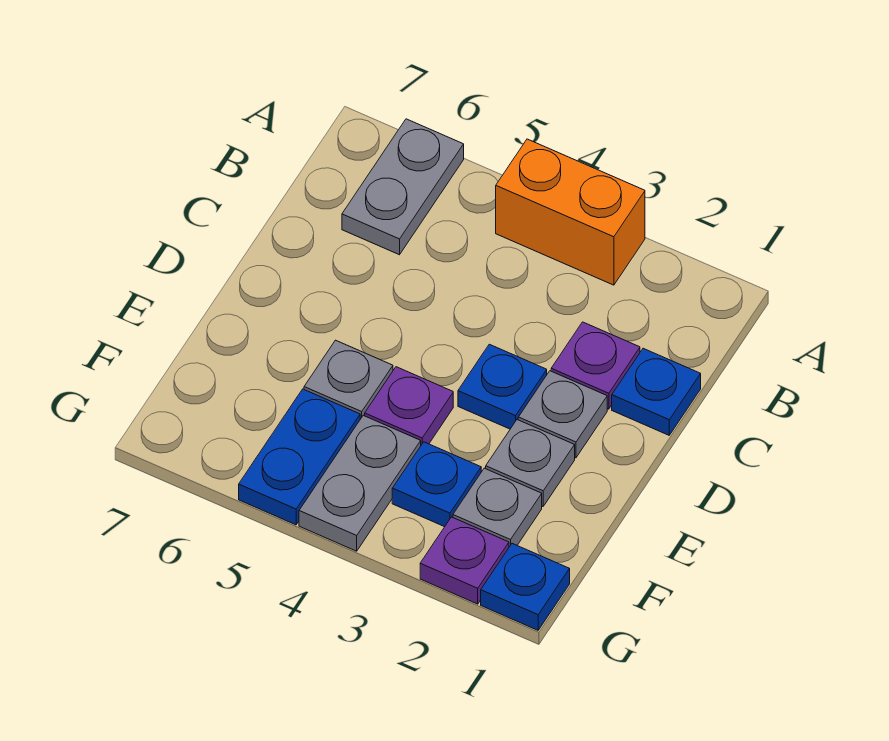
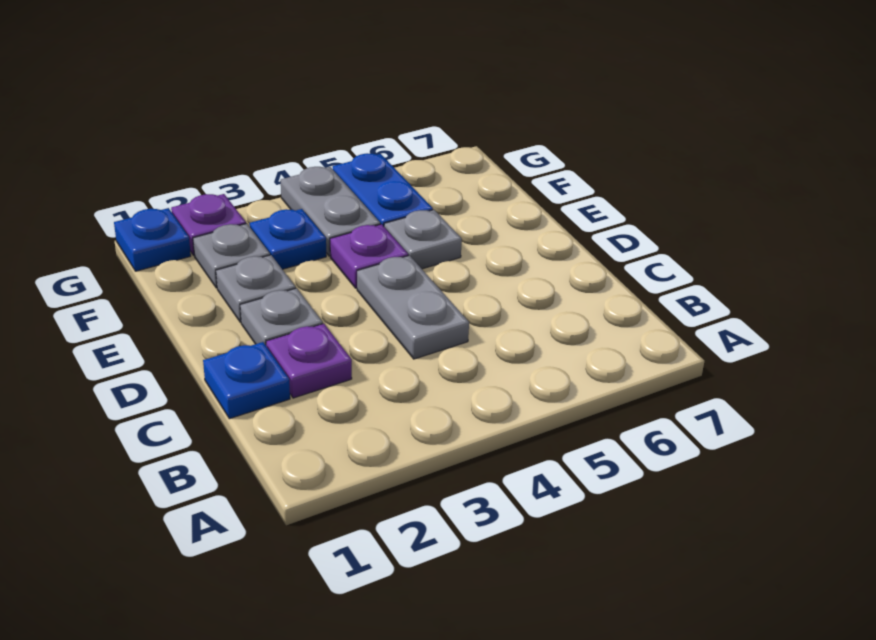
orange 1x2 brick [496,139,645,285] -> none
grey 1x2 plate [342,119,464,255] -> grey 1x2 plate moved to [357,256,469,359]
blue 1x1 plate [458,344,547,429] -> none

